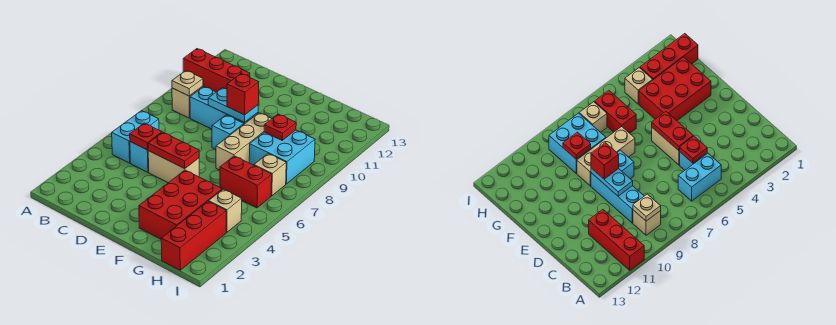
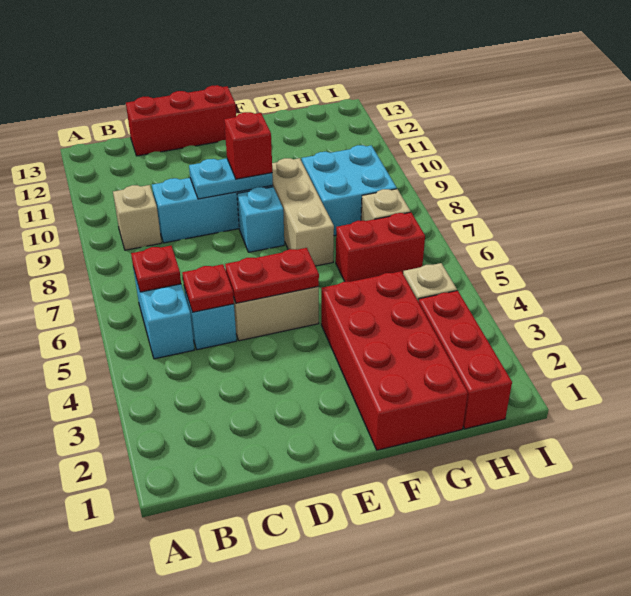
red 1x3 brick [183,49,250,92] -> red 1x3 brick moved to [126,85,236,156]
tan 1x1 plate [172,71,203,96] -> none
red 2x3 brick [139,170,222,239] -> red 2x4 brick [321,271,468,450]
red 1x1 plate [264,114,296,140] -> red 1x1 plate moved to [131,246,181,292]

